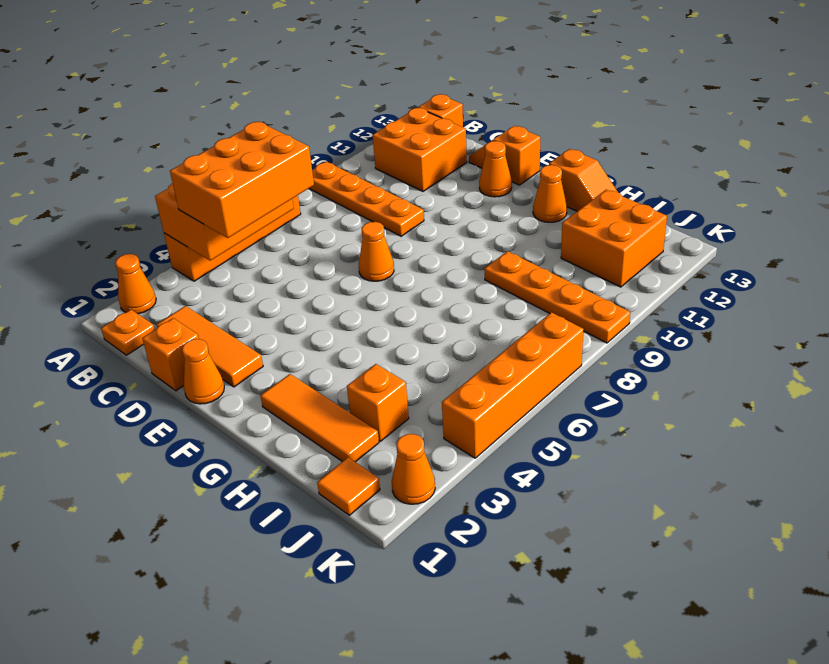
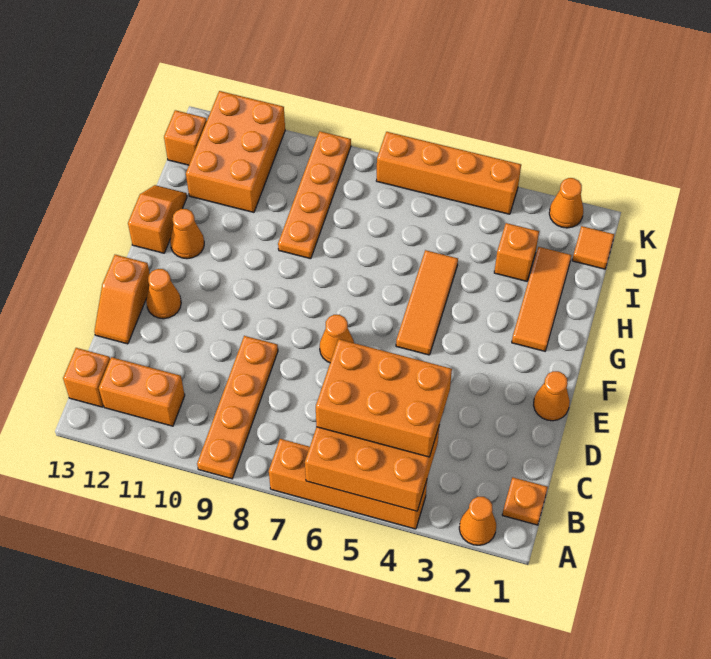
orange 2x2 brick [373,108,467,191] -> orange 1x2 brick [99,357,185,426]
orange 1x3 tile [156,306,263,387] -> orange 1x3 tile moved to [396,250,458,355]
orange 1x1 brick [142,318,199,391] -> orange 1x1 brick moved to [164,110,207,165]
orange 2x2 brick [561,189,667,287] -> orange 2x3 brick [186,91,285,212]

